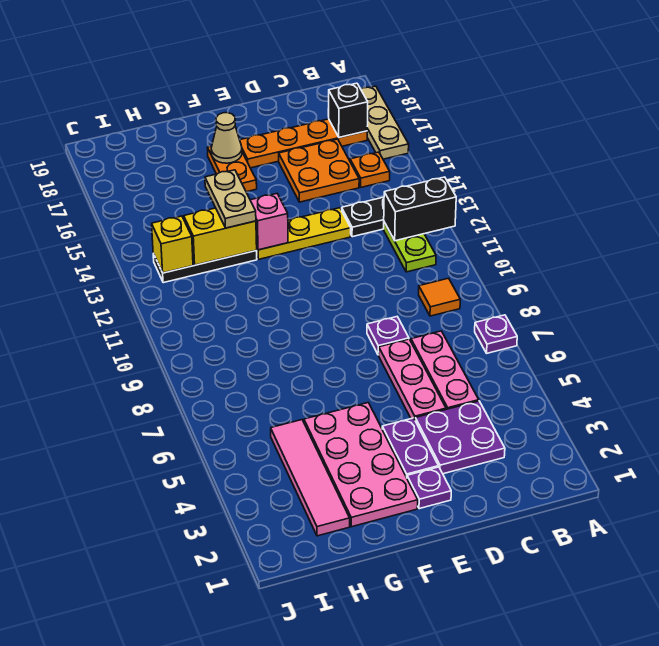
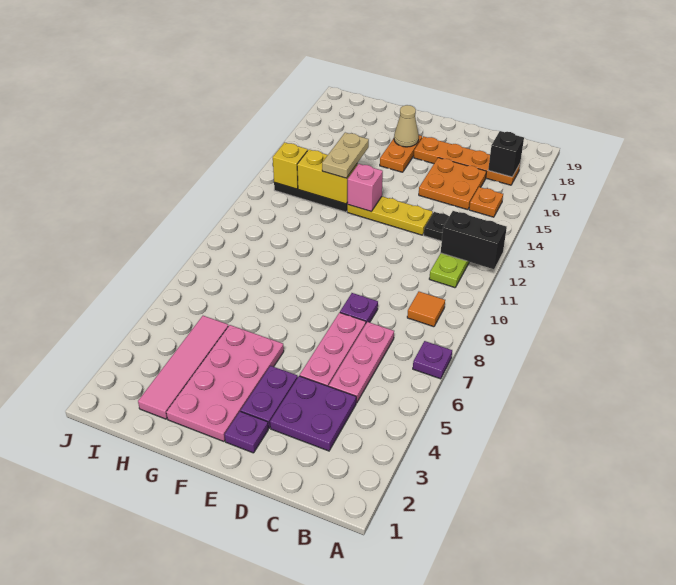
tan 1x3 plate [361,86,409,159] -> none

